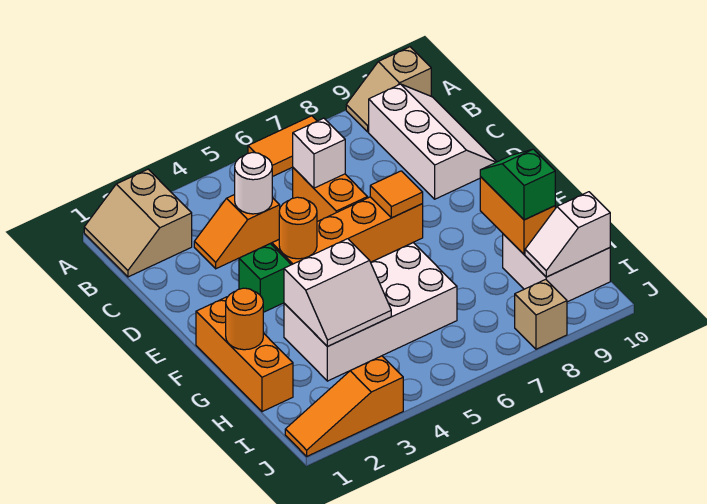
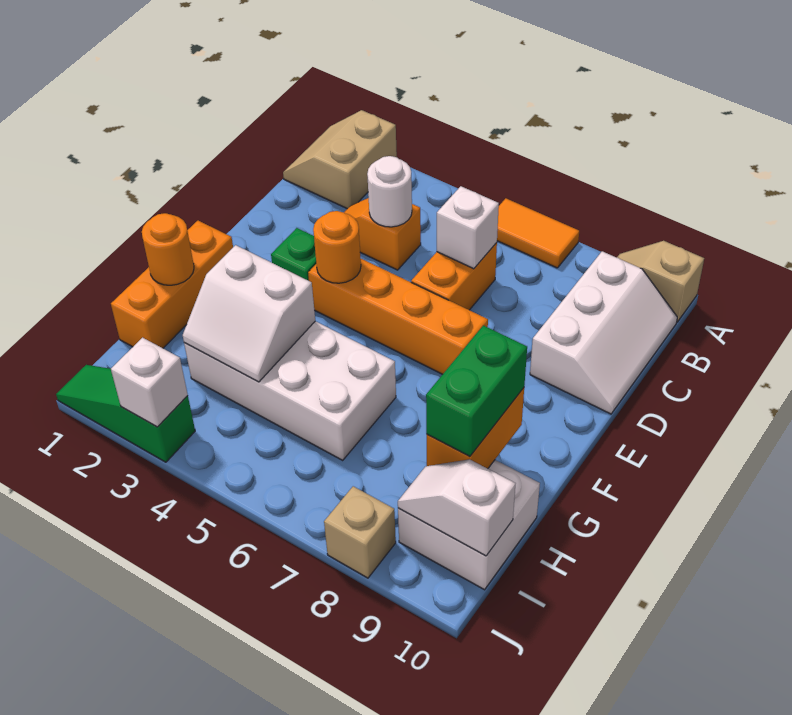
orange 1x1 tile [370,171,423,218] -> none
green 1x2 slope [480,149,555,220] -> green 1x2 brick [426,325,527,457]
orange 1x3 slope [285,356,403,456] -> green 1x3 slope [56,365,195,462]
none -> white 1x1 brick [111,338,188,427]

